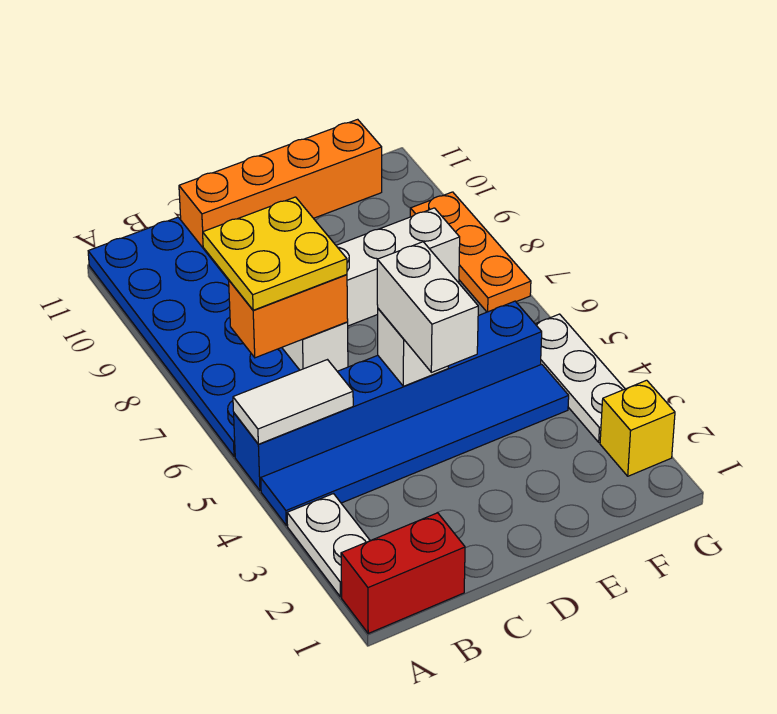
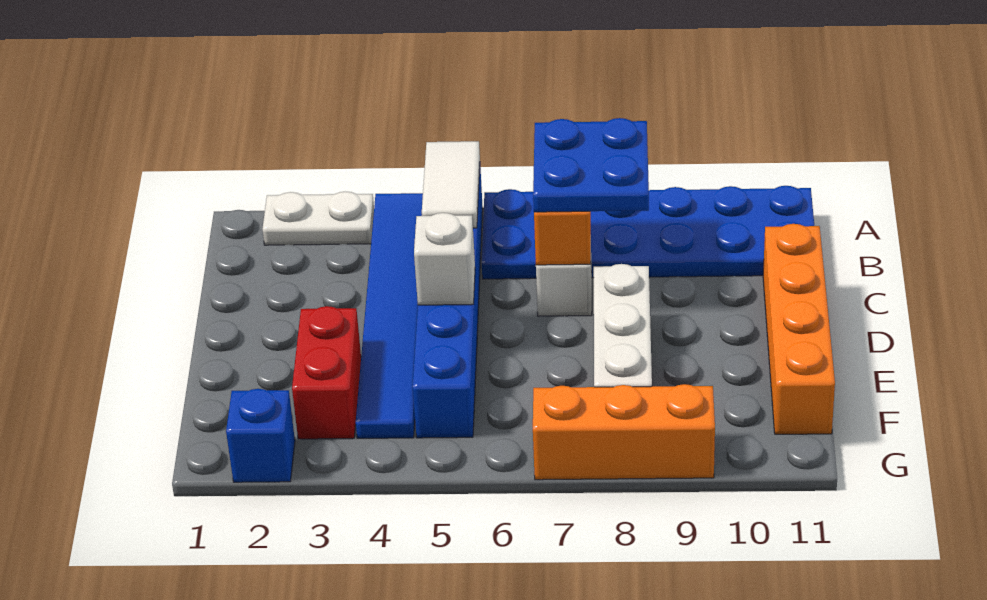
red 1x2 brick [341,513,465,633] -> red 1x2 brick moved to [292,306,361,439]
yellow 2x2 plate [203,197,347,310] -> blue 2x2 plate [533,118,649,212]
white 1x2 brick [377,242,478,372] -> none
yellow 1x1 brick [600,380,675,476] -> blue 1x1 brick [226,389,295,482]
white 1x3 plate [536,314,625,442] -> none
orange 1x3 plate [410,192,531,312] -> orange 1x3 brick [533,384,715,480]

